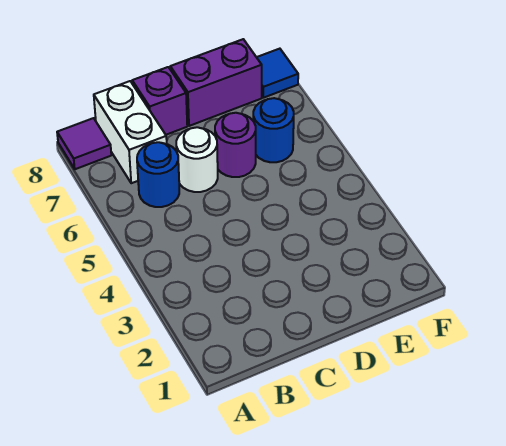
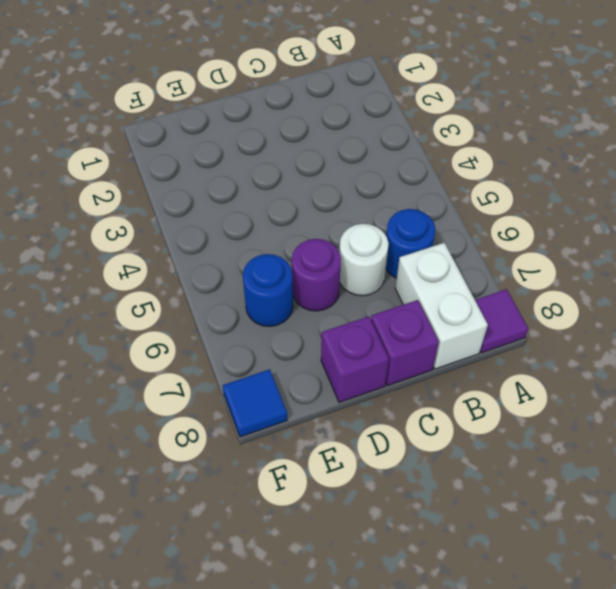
purple 1x2 brick [170,39,262,126] -> purple 1x1 brick [321,316,389,402]

